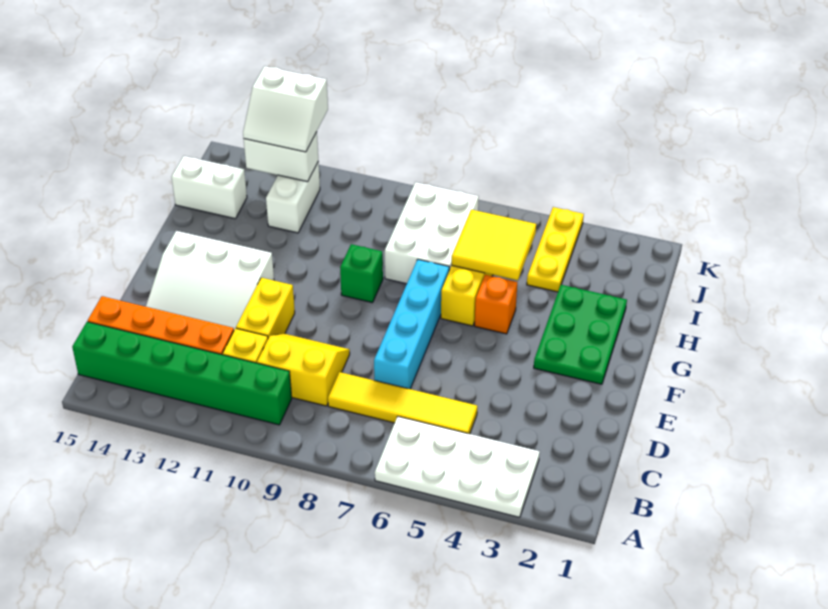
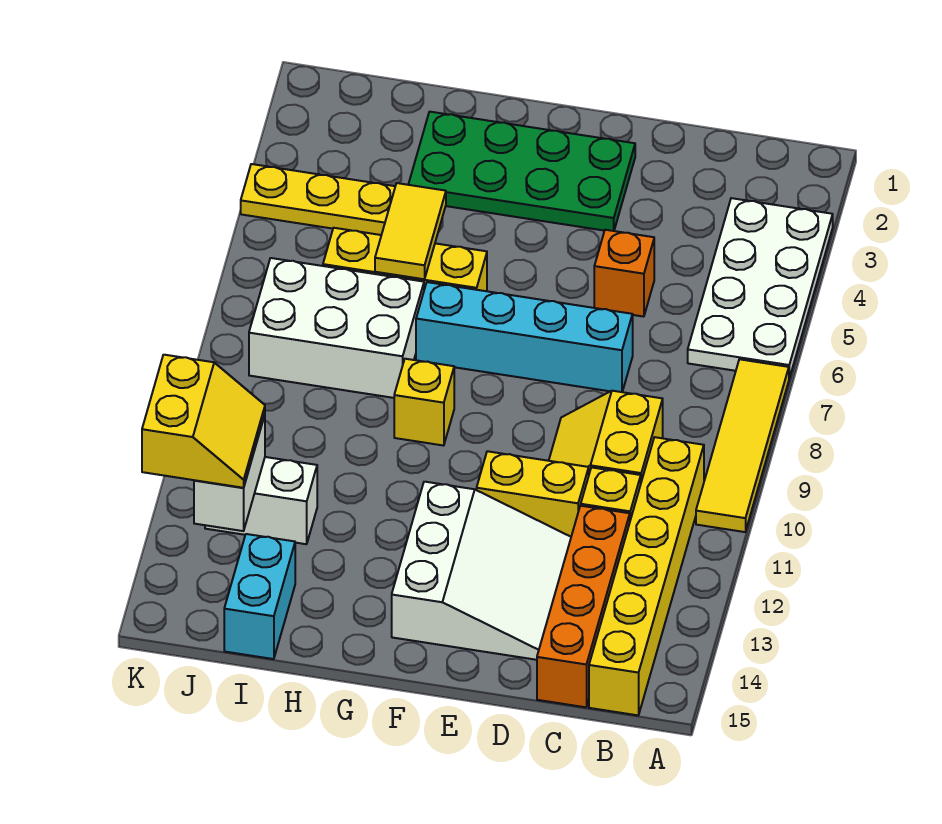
green 1x6 brick [72,322,292,425] -> yellow 1x6 brick [589,437,704,715]
yellow 1x4 tile [328,372,477,434] -> yellow 1x4 tile moved to [696,359,789,532]
green 2x3 plate [534,285,627,384] -> green 2x4 plate [408,112,635,231]
orange 1x1 brick [475,275,517,334] -> orange 1x1 brick moved to [594,230,654,317]
green 1x1 brick [340,244,383,303] -> yellow 1x1 brick [394,359,454,446]
yellow 2x2 tile [452,210,536,280] -> yellow 1x2 tile [375,183,446,279]
white 1x2 brick [172,156,247,219] -> cyan 1x2 brick [224,534,295,659]
white 2x2 slope [243,66,328,152] -> yellow 2x2 slope [142,355,265,488]

